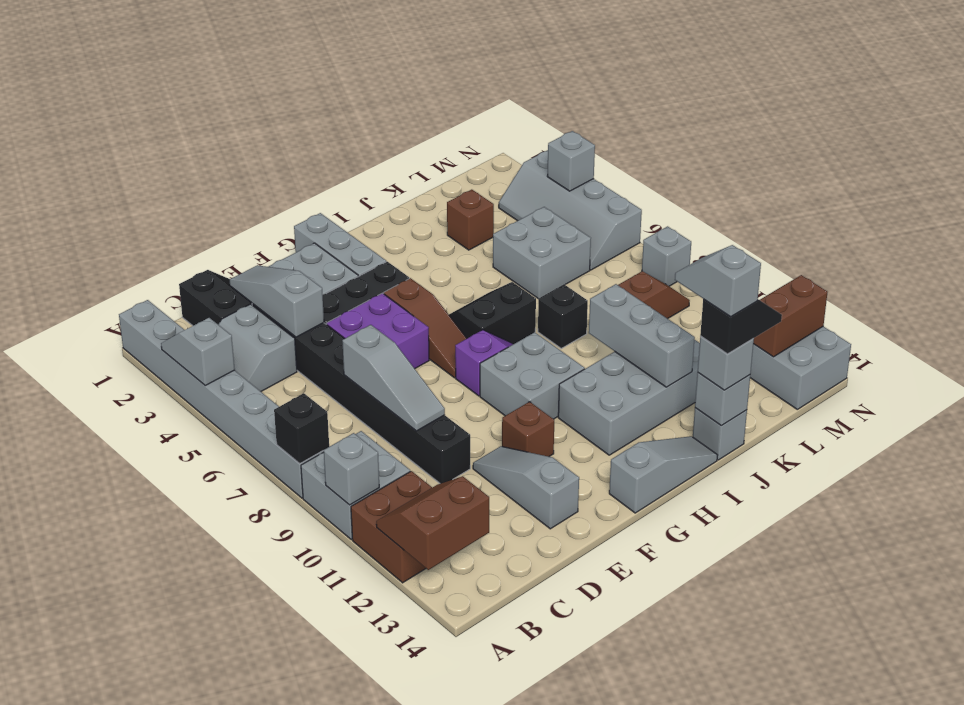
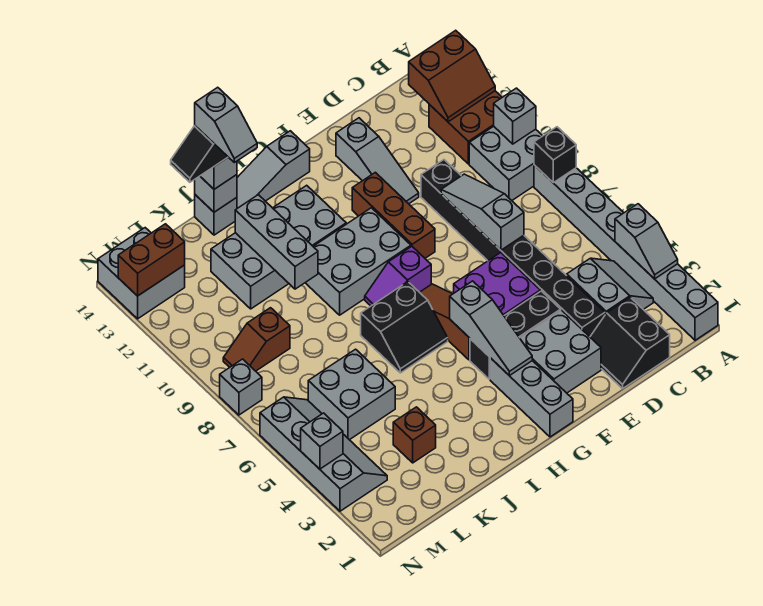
grey 1x3 slope [230,265,324,337] -> grey 1x3 slope moved to [450,281,532,376]
brown 1x1 brick [502,402,554,457] -> brown 1x3 brick [352,172,435,258]
grey 2x2 brick [480,332,585,419] -> grey 2x3 brick [305,208,411,315]
black 1x1 brick [538,285,588,348] -> none

